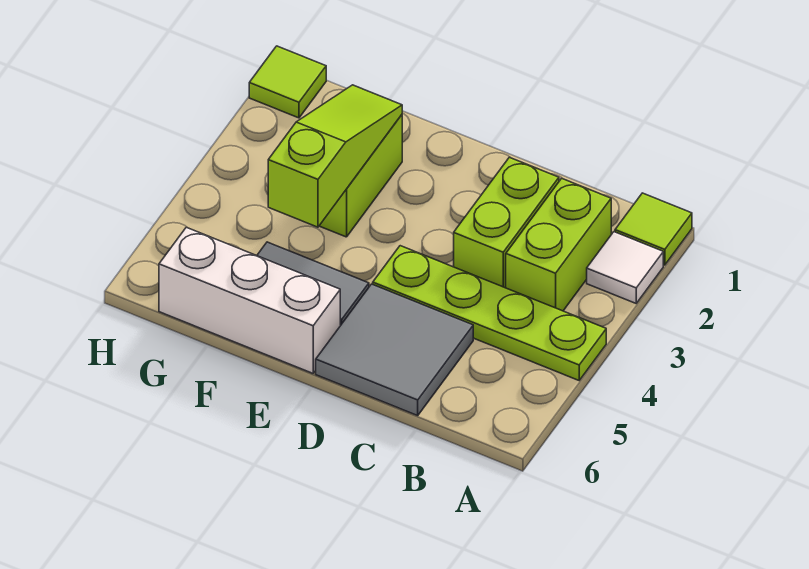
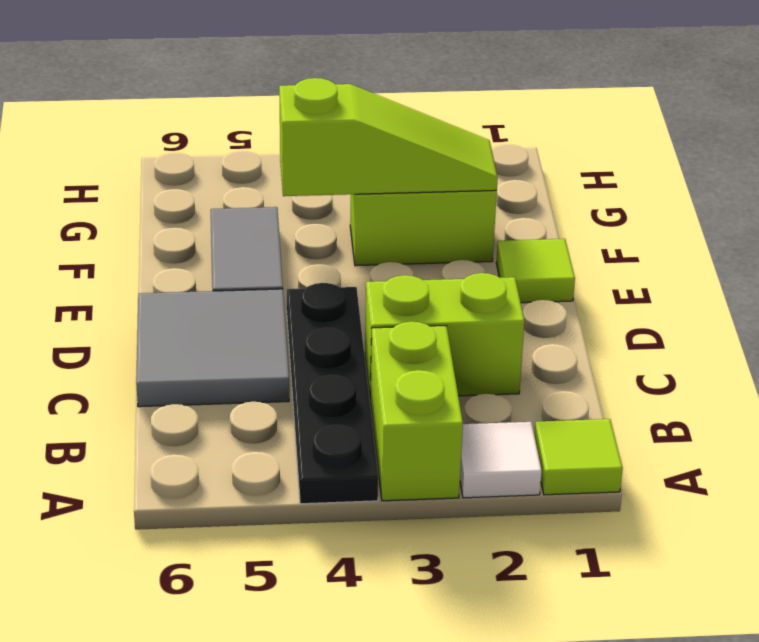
lime 1x4 plate [373,246,606,380] -> black 1x4 plate [287,283,378,504]
lime 1x2 brick [506,178,611,311] -> lime 1x2 brick turned to [370,322,463,501]
white 1x3 brick [159,227,340,373] -> none
lime 1x1 tile [249,46,326,118] -> lime 1x1 tile moved to [496,239,575,303]

